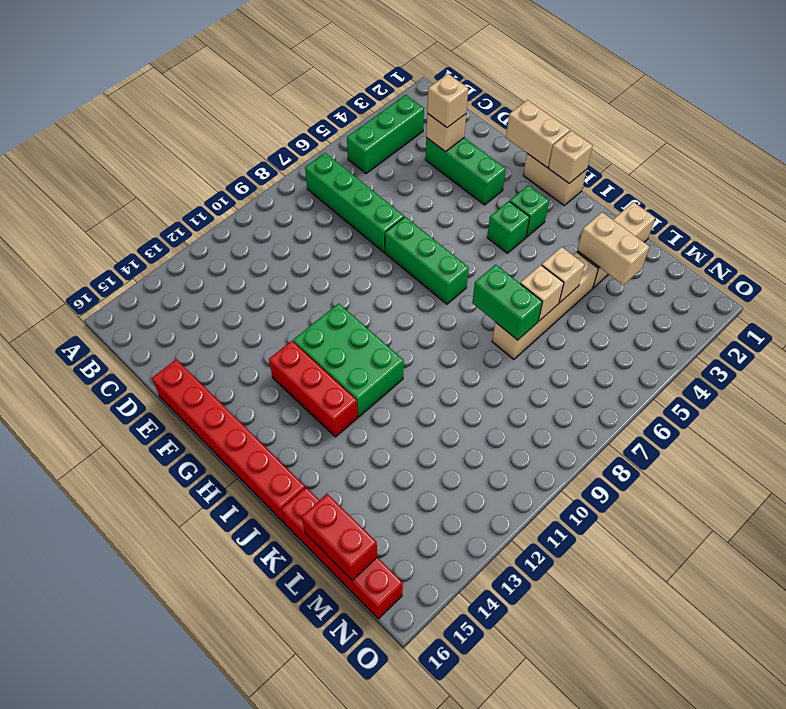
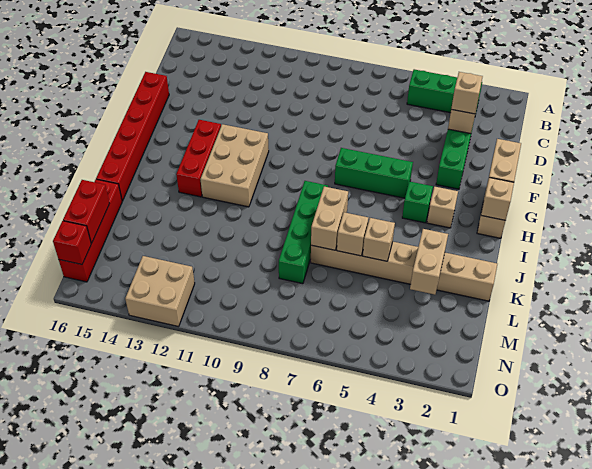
green 1x4 brick [305,153,404,252] -> green 1x4 brick moved to [279,181,328,284]
green 1x3 brick [385,217,469,304] -> green 1x3 brick turned to [335,148,413,198]
green 2x3 brick [293,303,404,417] -> tan 2x3 brick [200,124,269,207]
green 1x1 brick [510,185,549,237] -> tan 1x1 brick [427,187,458,228]
green 1x2 brick [472,265,542,340] -> tan 1x2 brick [311,187,348,250]
none -> tan 2x2 brick [125,256,195,327]
none -> red 1x1 brick [53,221,91,264]

